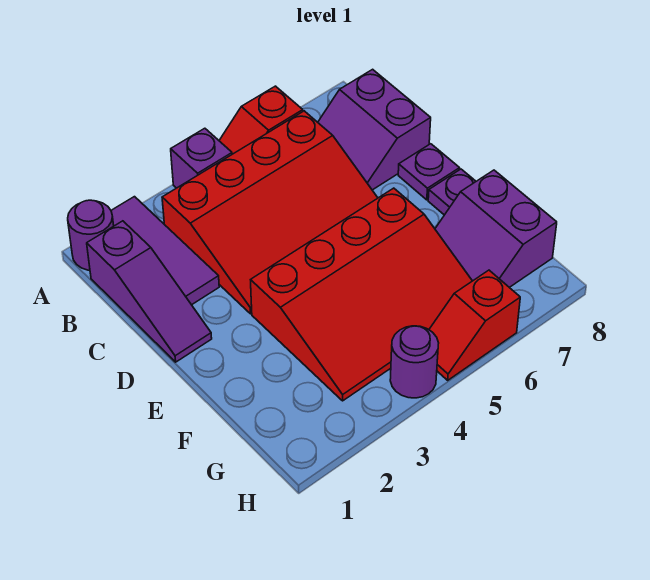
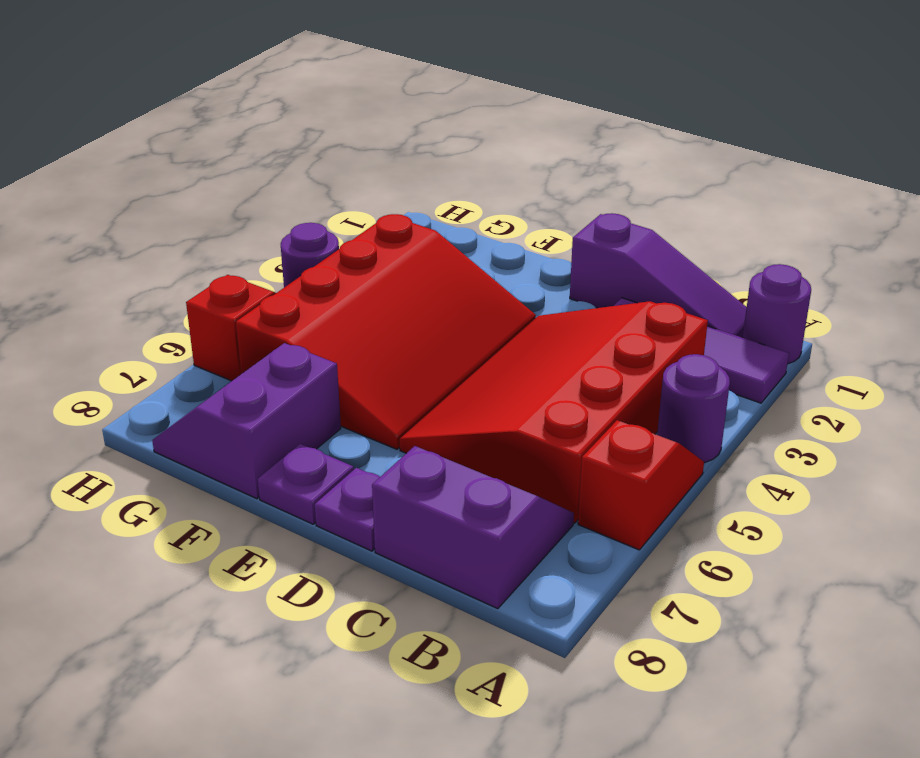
purple 1x1 brick [171,128,232,188] -> purple 1x1 round brick [657,354,730,463]
purple 1x3 slope [87,221,212,362] -> purple 1x3 slope turned to [570,213,747,337]
red 3x4 slope [251,188,472,401] -> red 3x4 slope turned to [236,214,536,449]
purple 2x2 slope [435,170,557,287] -> purple 2x2 slope turned to [152,343,341,499]

